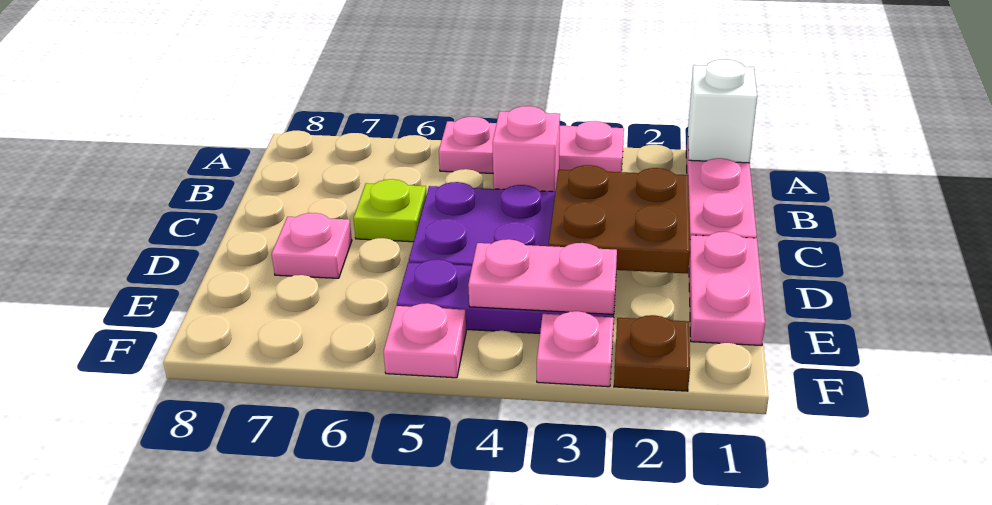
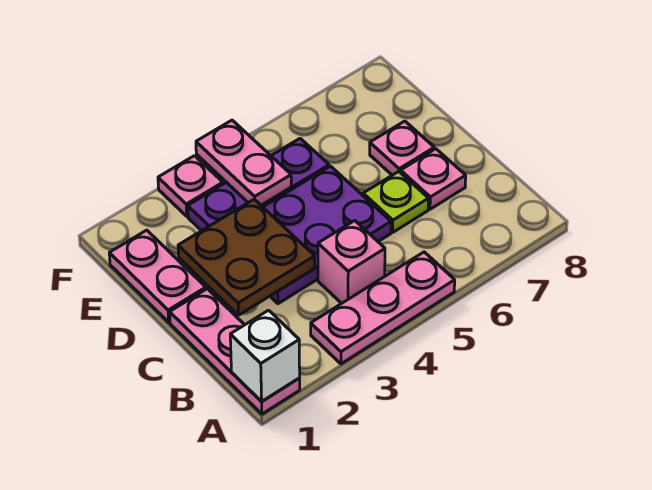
pink 1x2 plate [468,239,617,314] -> pink 1x2 plate turned to [196,120,291,205]
brown 1x1 plate [614,315,690,391] -> none
pink 1x1 plate [384,303,466,378] -> pink 1x1 plate moved to [401,149,466,209]

